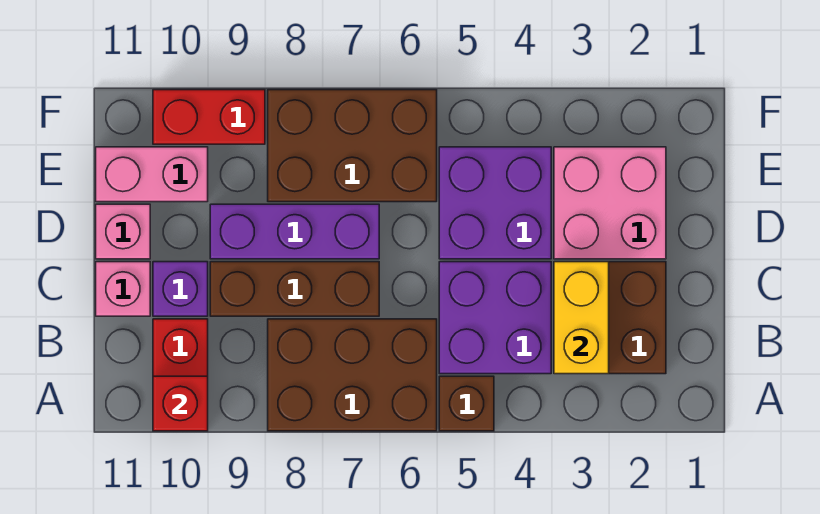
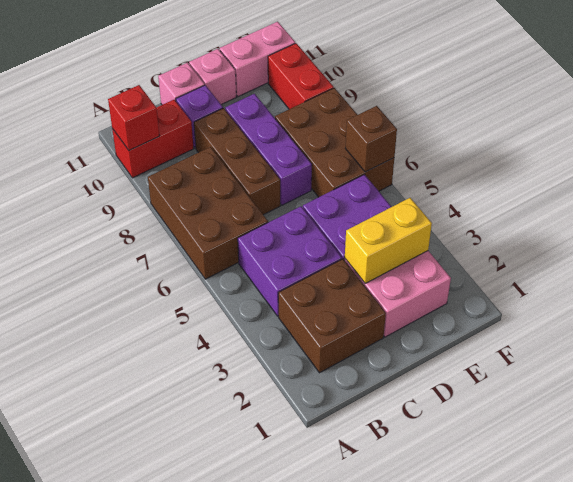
brown 1x1 brick [439,376,494,431] -> brown 1x1 brick moved to [345,106,397,172]
yellow 1x2 brick [554,262,609,374] -> yellow 1x2 brick moved to [345,198,432,283]
pink 1x2 brick [96,147,208,202] -> pink 1x2 brick turned to [220,22,295,97]

